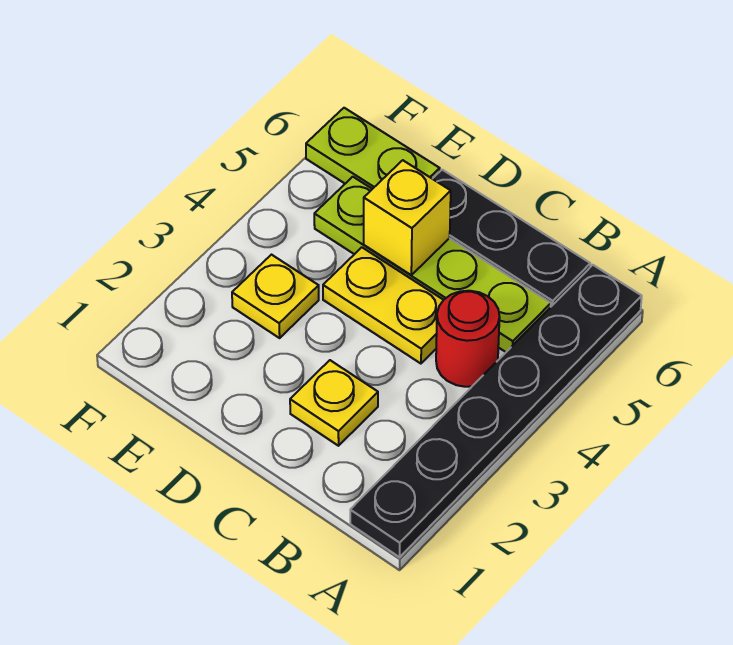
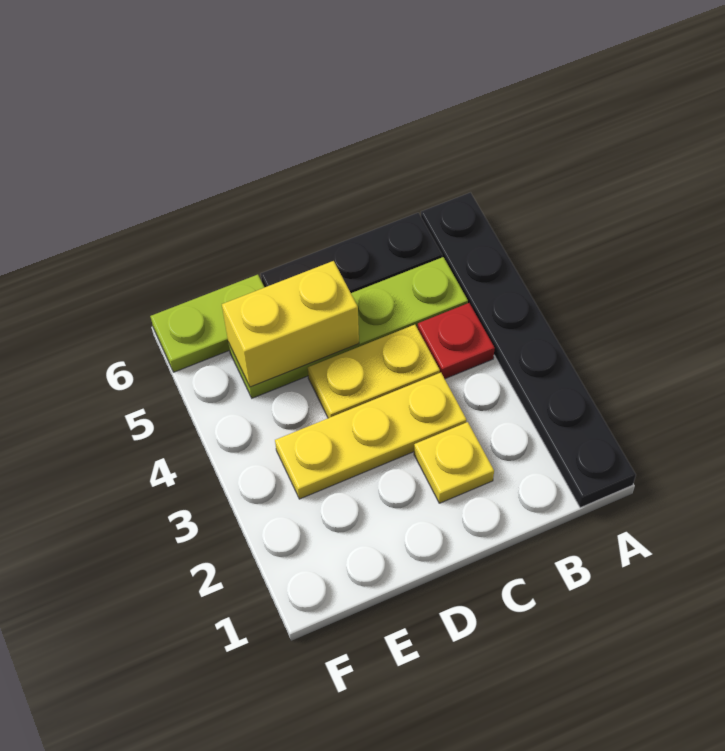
red 1x1 round brick [436,291,500,387] -> red 1x1 plate [418,303,495,379]
yellow 1x1 brick [364,160,451,275] -> yellow 1x2 brick [222,261,359,387]
yellow 1x1 plate [232,255,319,338] -> yellow 1x3 plate [275,373,467,499]

